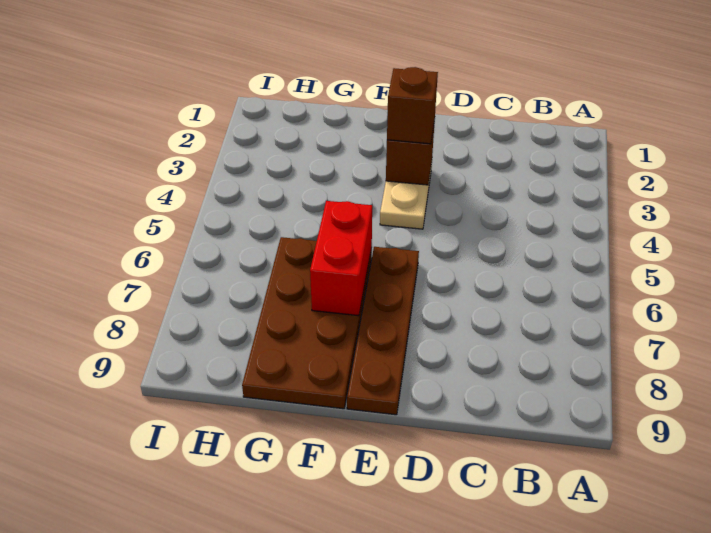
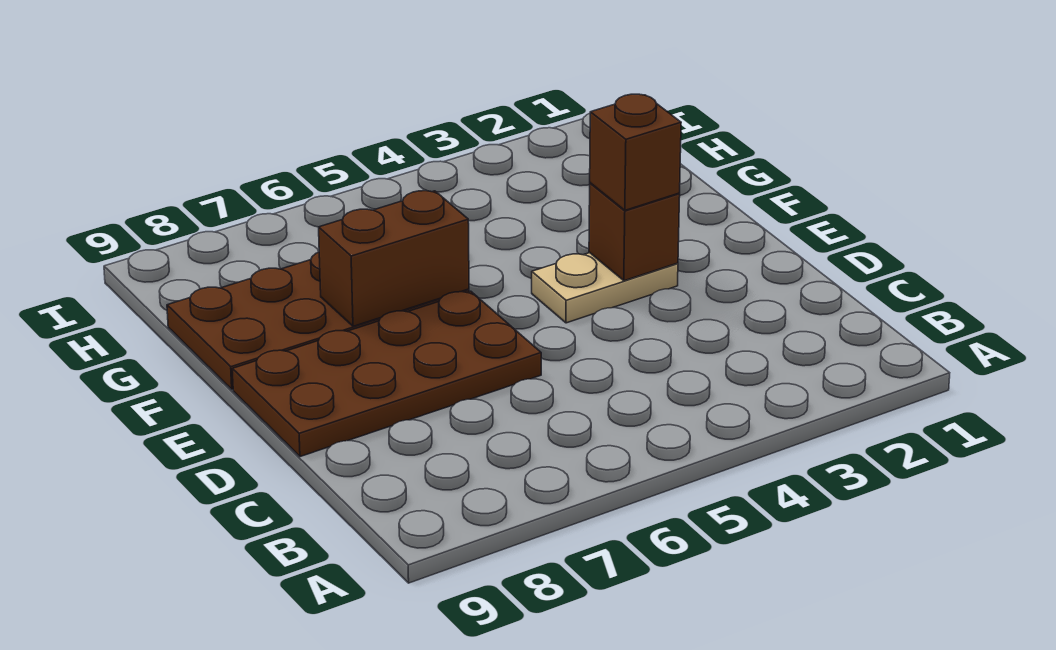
brown 1x4 plate [347,247,419,415] -> brown 2x4 plate [232,291,541,457]
red 1x2 brick [310,201,372,316] -> brown 1x2 brick [319,191,469,326]

